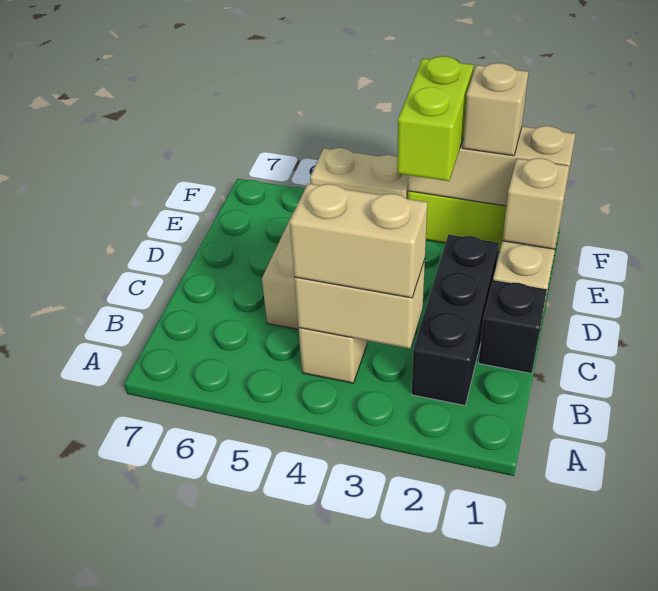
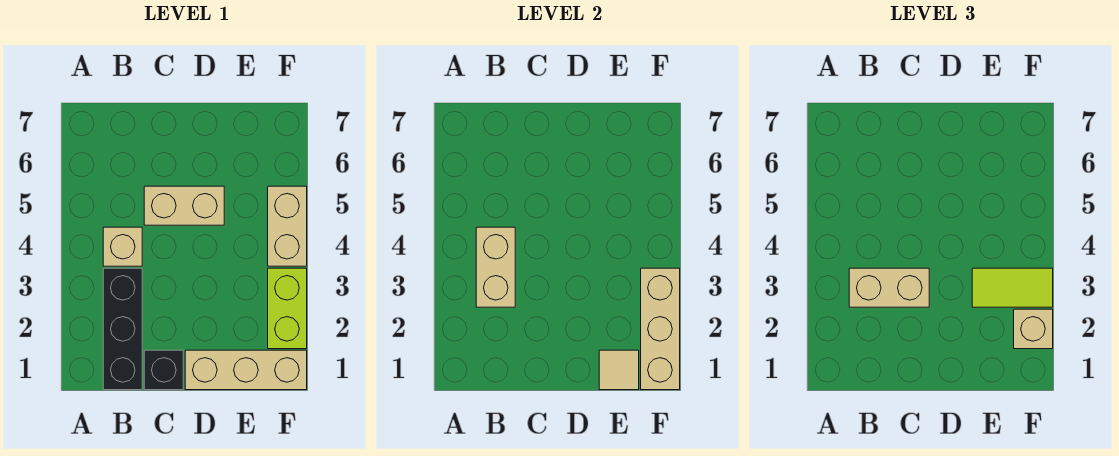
black 1x3 brick [412,234,499,405] -> black 1x3 brick turned to [103,268,142,390]
tan 1x2 brick [290,184,428,298] -> tan 1x2 brick turned to [849,268,929,307]
tan 1x1 brick [502,158,569,249] -> tan 1x1 tile [599,350,639,390]
lime 1x2 brick [397,56,474,181] -> lime 1x2 tile [972,268,1053,307]

